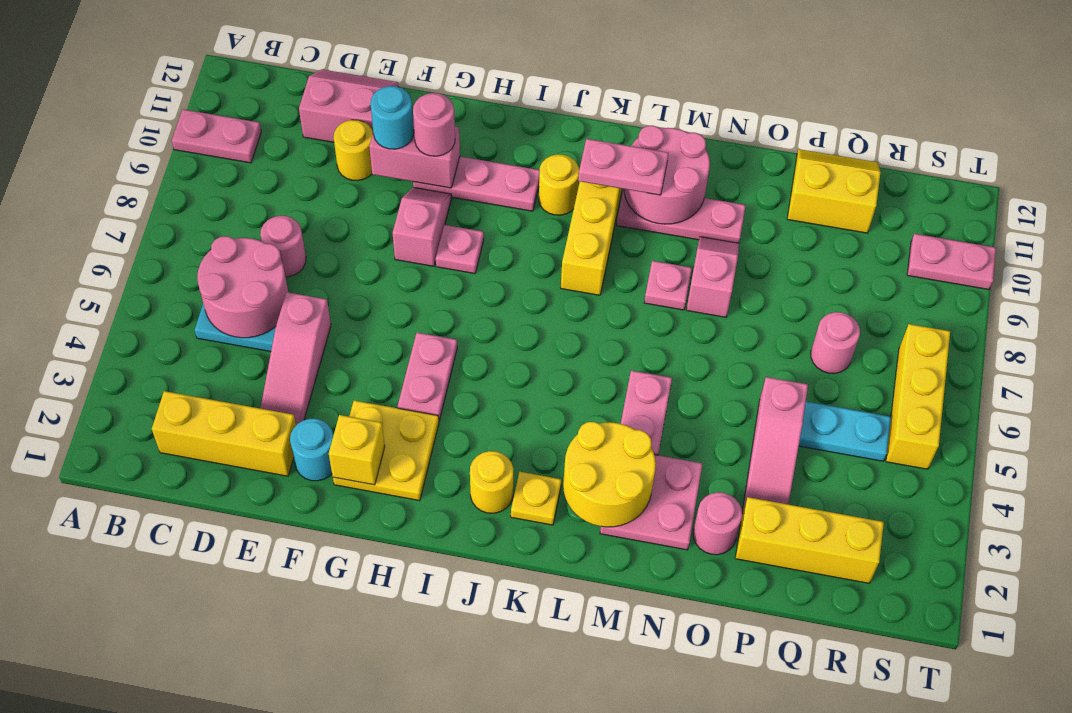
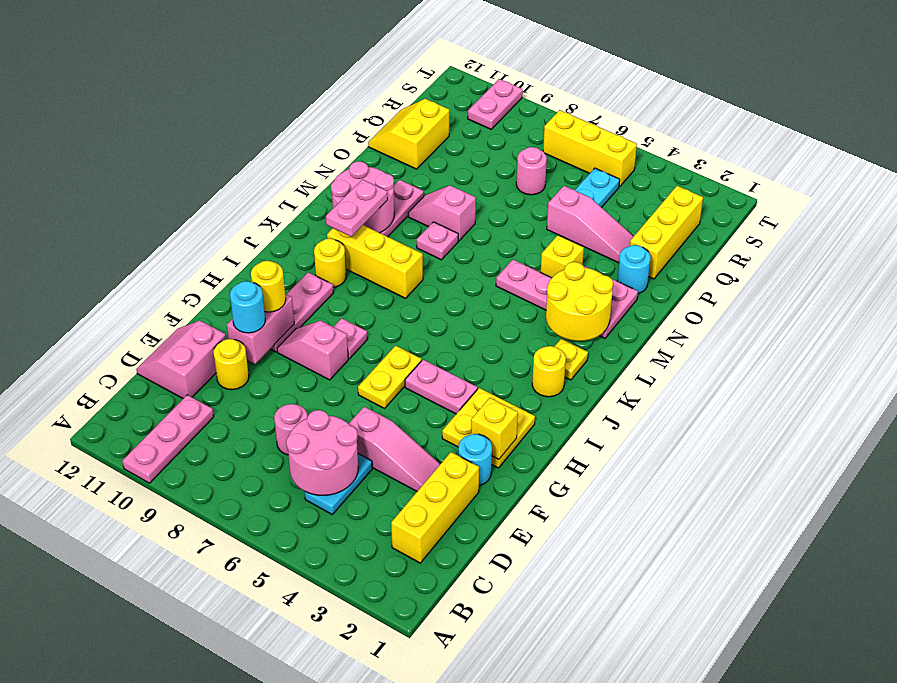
pink 1x2 plate [172,109,261,163] -> pink 1x3 plate [122,395,214,483]
none -> yellow 1x2 plate [358,346,422,409]
pink 1x1 round brick [413,93,455,156] -> yellow 1x1 round brick [251,261,286,312]
none -> yellow 1x1 brick [541,235,584,278]
pink 1x1 round brick [693,492,742,555] -> cyan 1x1 round brick [617,245,651,294]

